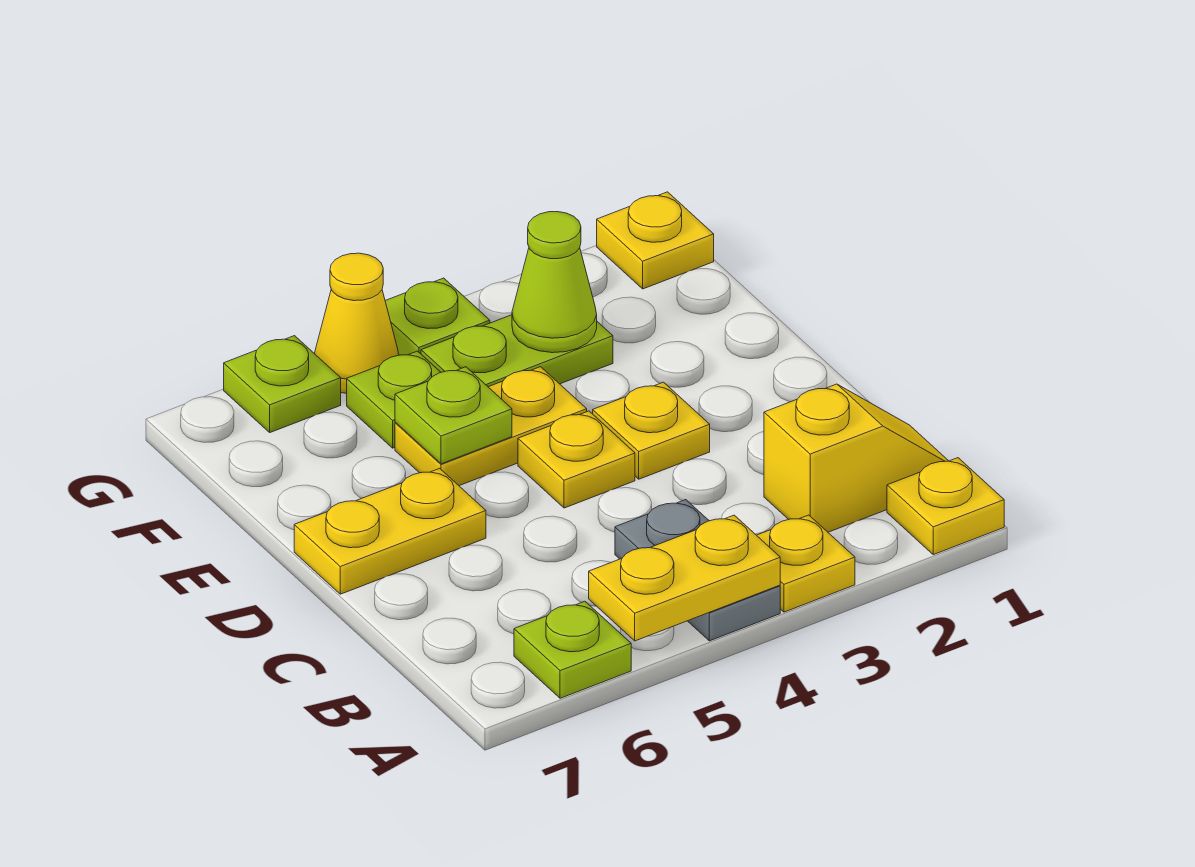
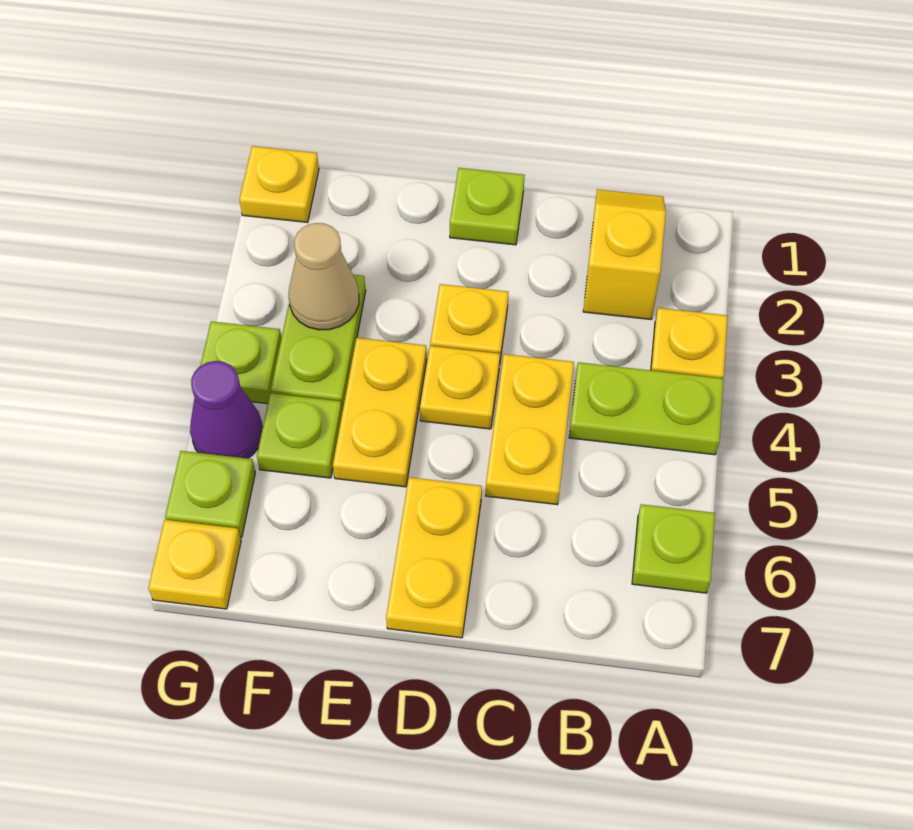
yellow 1x1 plate [887,458,1004,555] -> yellow 1x1 plate moved to [148,520,241,609]
grey 1x2 plate [615,500,780,641] -> lime 1x2 plate [569,362,724,455]
yellow 1x2 plate [589,515,780,641] -> yellow 1x2 plate moved to [486,354,574,505]
lime 1x1 plate [395,367,512,464] -> lime 1x1 plate moved to [450,168,525,245]
lime 1x1 cone [512,212,597,353] -> tan 1x1 cone [289,223,359,330]
yellow 1x1 cone [314,253,399,393] -> purple 1x1 cone [190,361,263,458]

